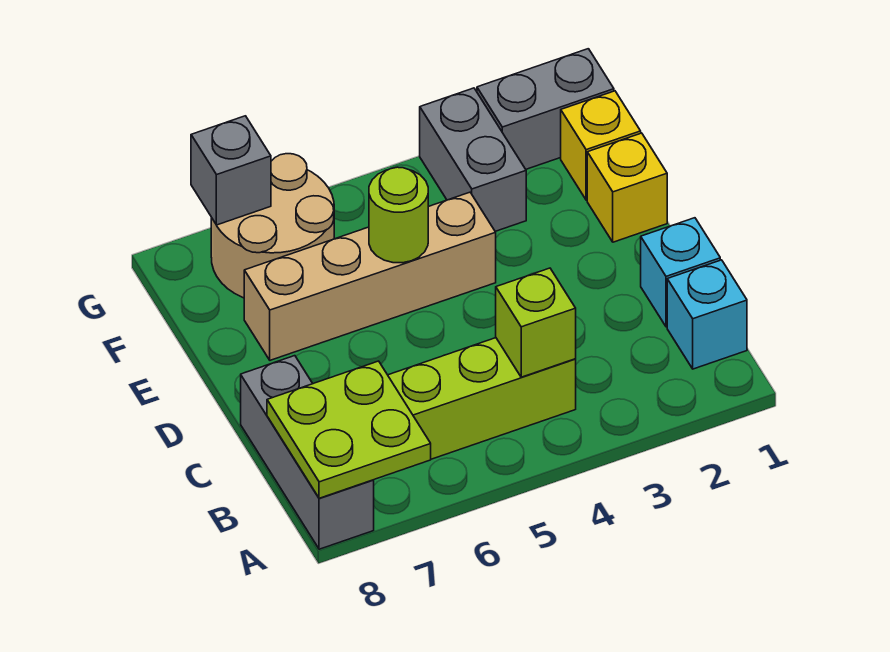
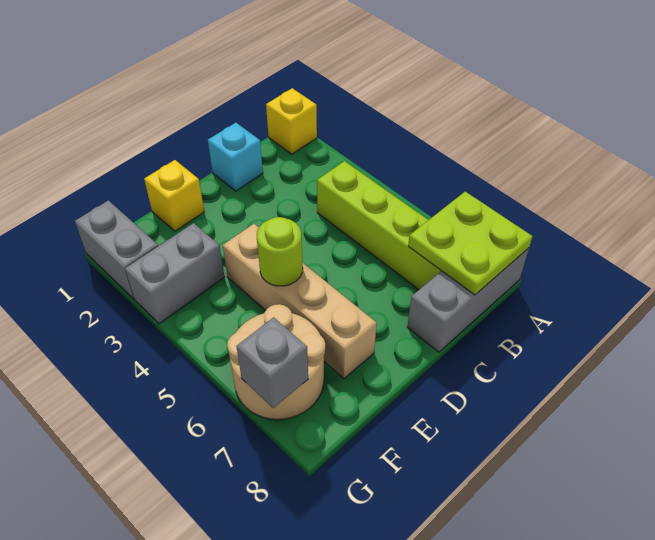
cyan 1x1 brick [667,260,747,369] -> none
lime 1x1 brick [496,268,576,377] -> none
yellow 1x1 brick [561,91,641,200] -> yellow 1x1 brick moved to [266,88,317,154]

